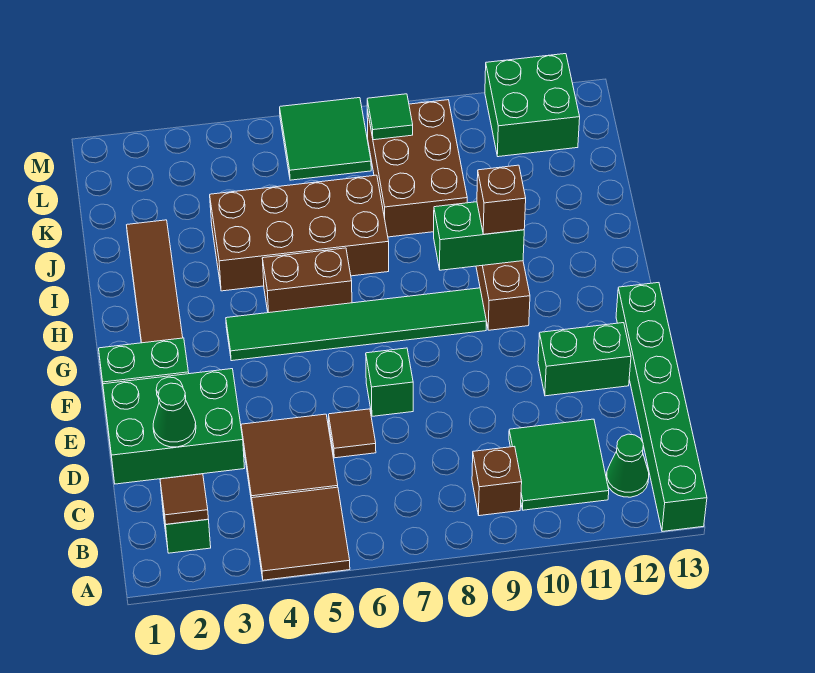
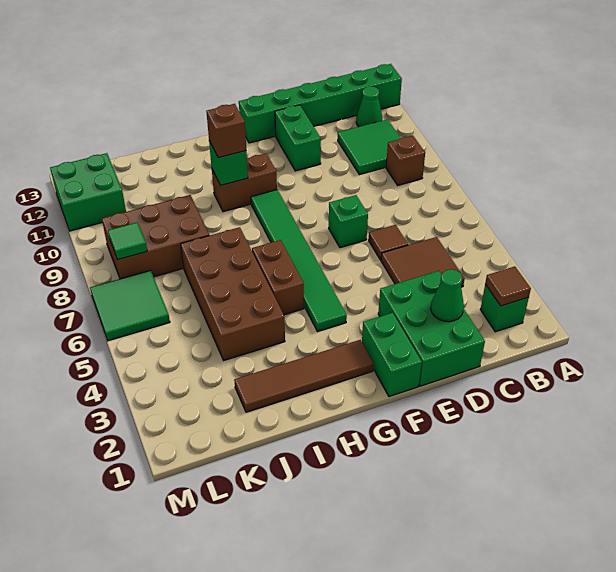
brown 2x2 tile [252,487,350,580] -> none
green 1x2 brick [434,202,524,270] -> green 1x1 brick [209,141,248,185]

